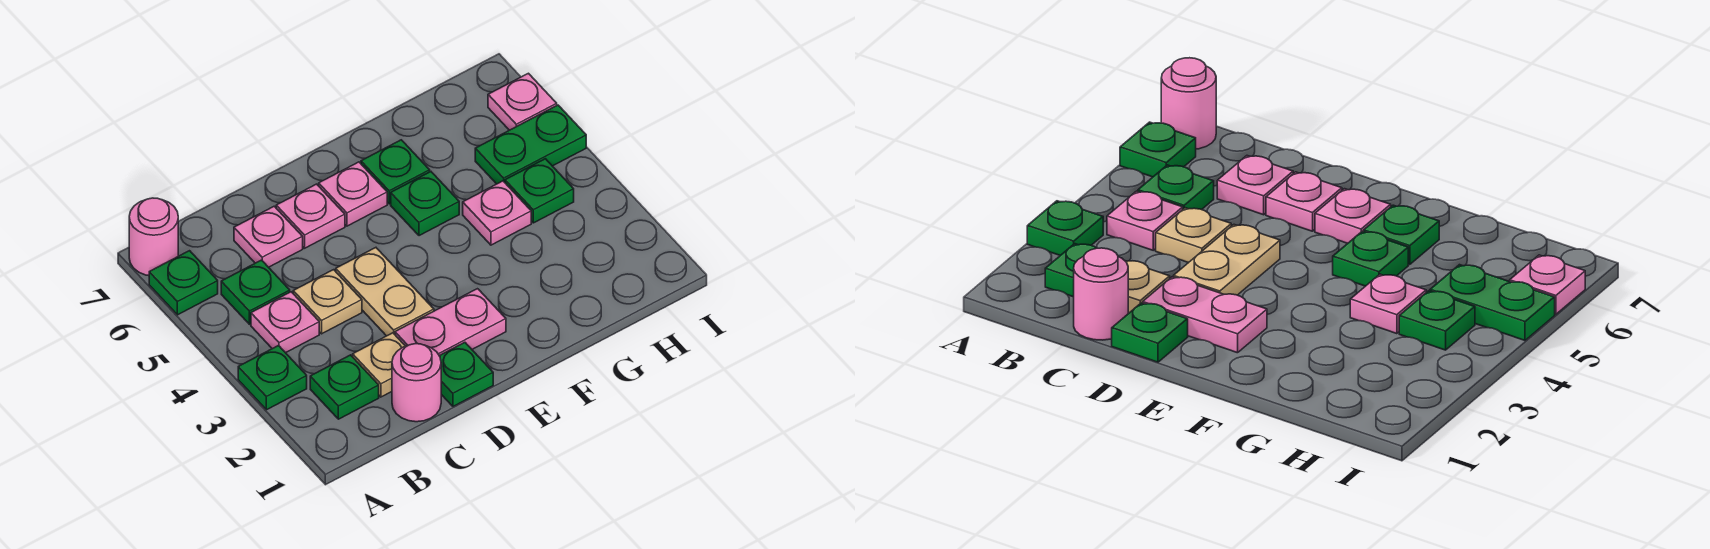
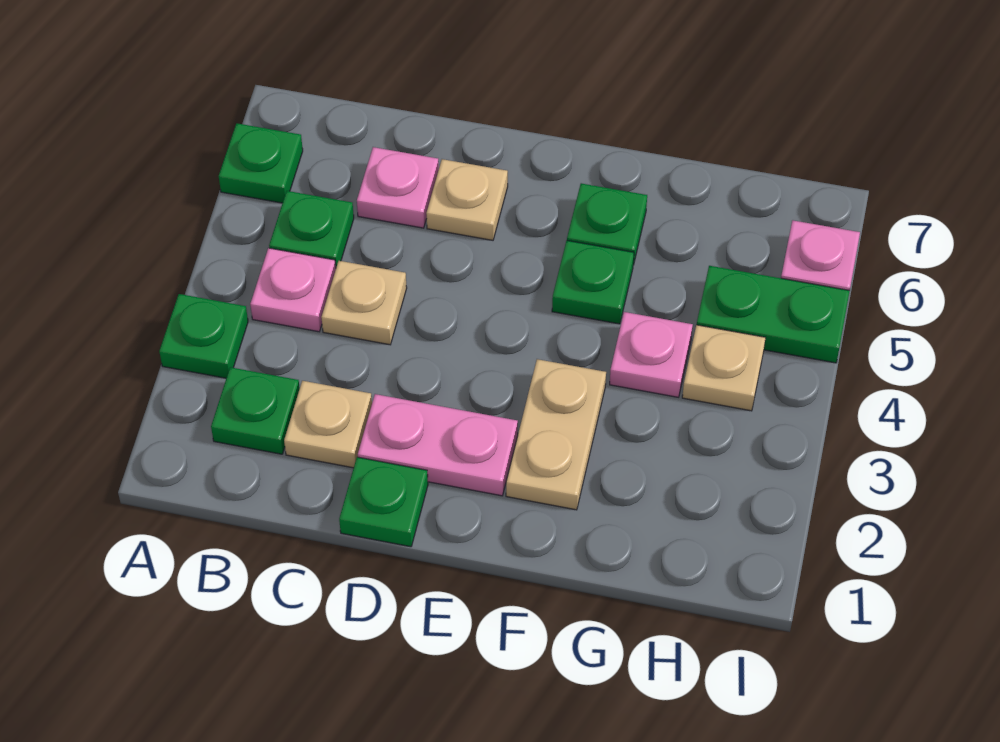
pink 1x1 round brick [129,198,178,276] -> none
pink 1x1 round brick [392,344,441,422] -> none
tan 1x2 plate [336,248,434,336] -> tan 1x2 plate moved to [506,359,606,510]
pink 1x1 plate [276,184,345,248] -> tan 1x1 plate [426,159,508,240]
pink 1x1 plate [319,162,387,226] -> none
green 1x1 plate [505,159,574,223] -> tan 1x1 plate [682,325,765,411]

